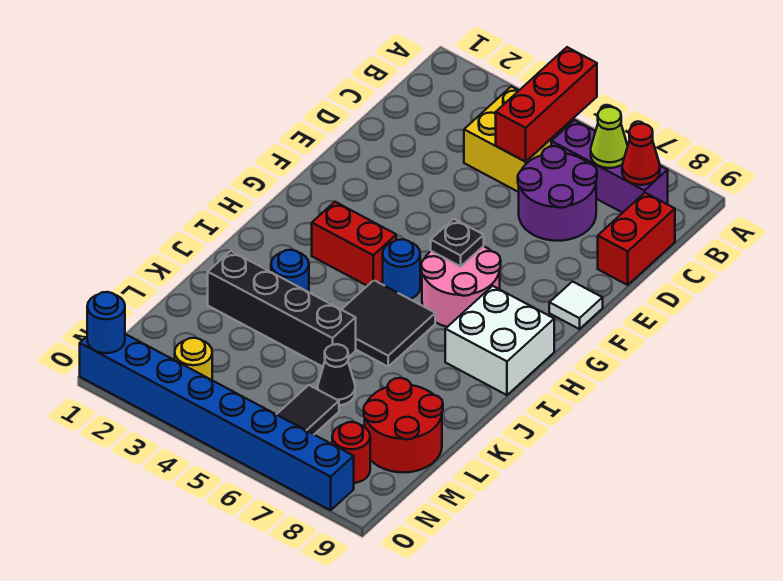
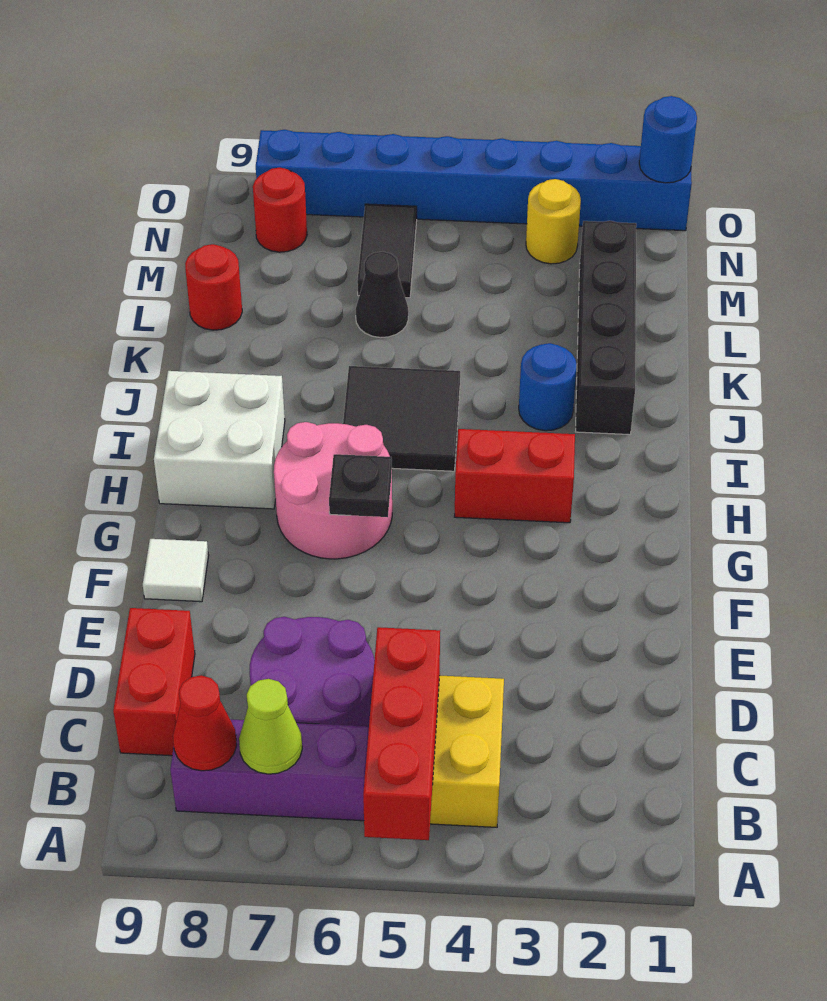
blue 1x1 round brick [383,239,420,299] -> none
black 1x4 brick [208,251,356,367] -> black 1x4 brick turned to [575,221,636,435]
red 2x2 round brick [364,378,443,473] -> red 1x1 round brick [185,244,242,330]

